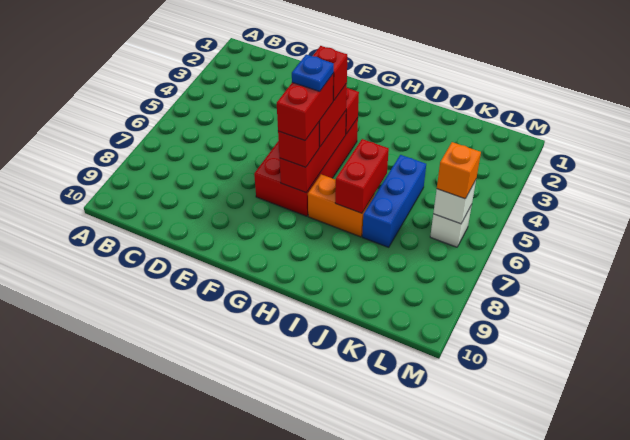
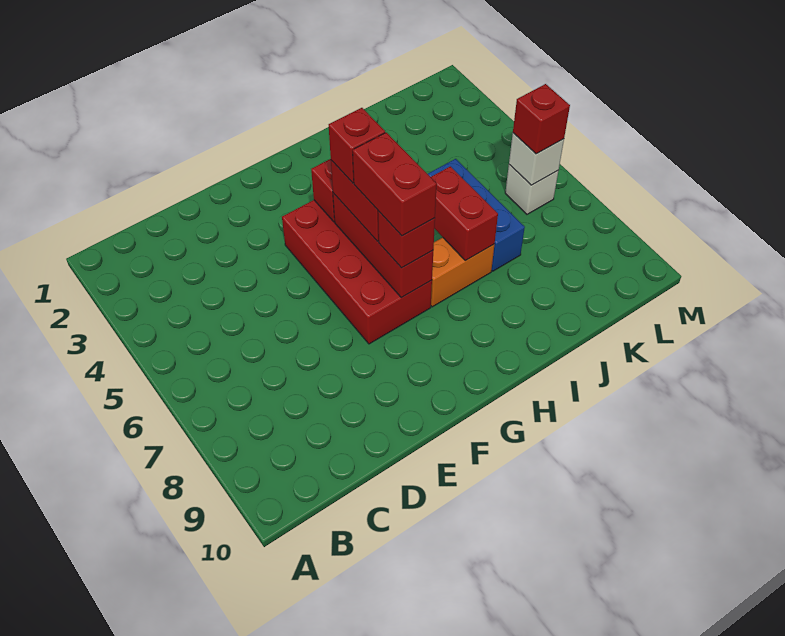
blue 1x1 plate [292,55,334,91] -> none
orange 1x1 brick [437,142,481,199] -> red 1x1 brick [513,84,570,154]

